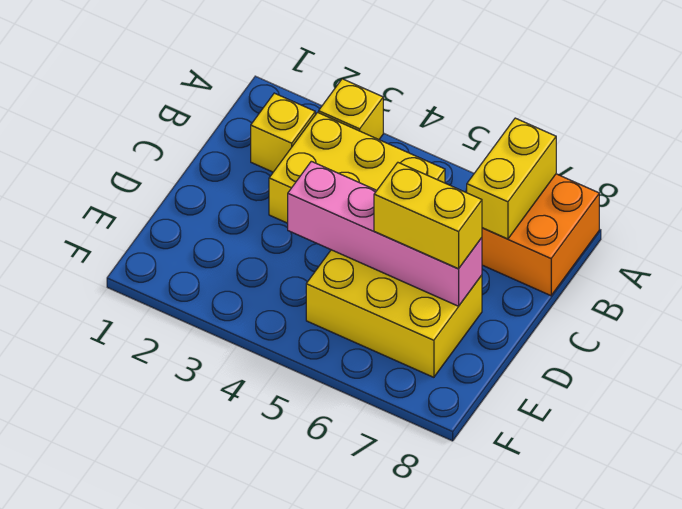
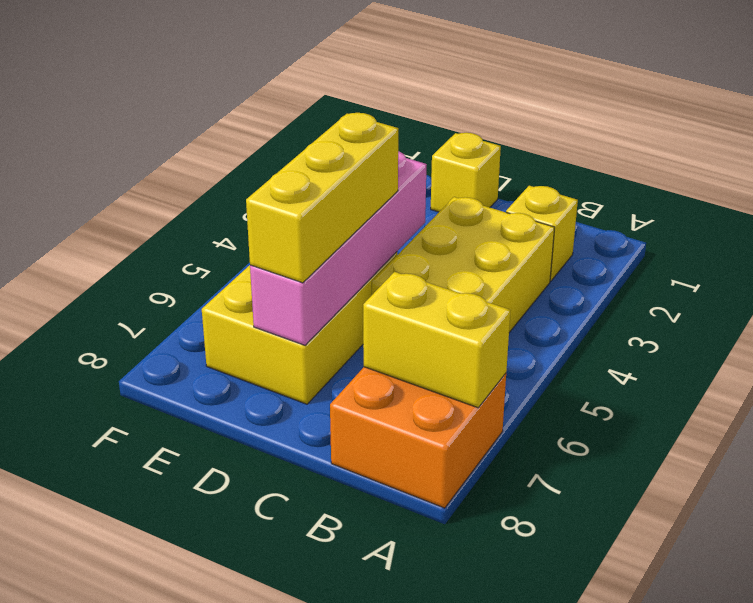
yellow 1x1 brick [319,79,383,139] -> yellow 1x1 brick moved to [431,133,501,212]
yellow 1x2 brick [374,163,482,269] -> yellow 1x3 brick [246,113,398,283]

